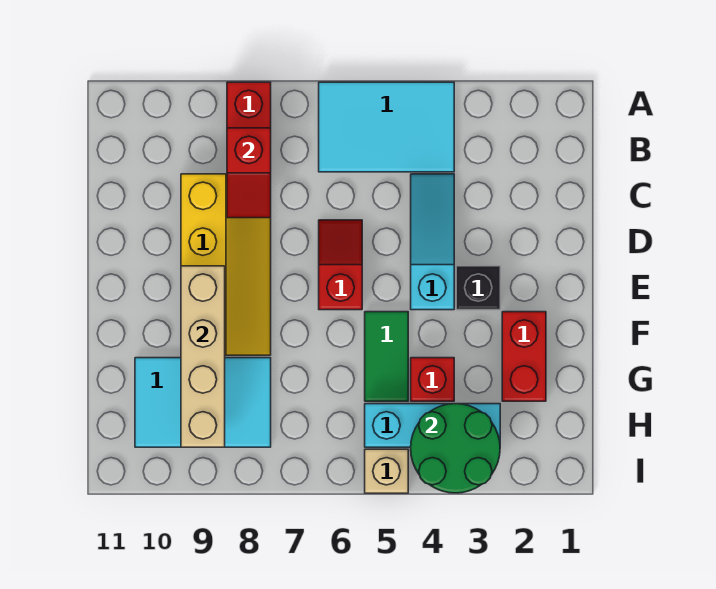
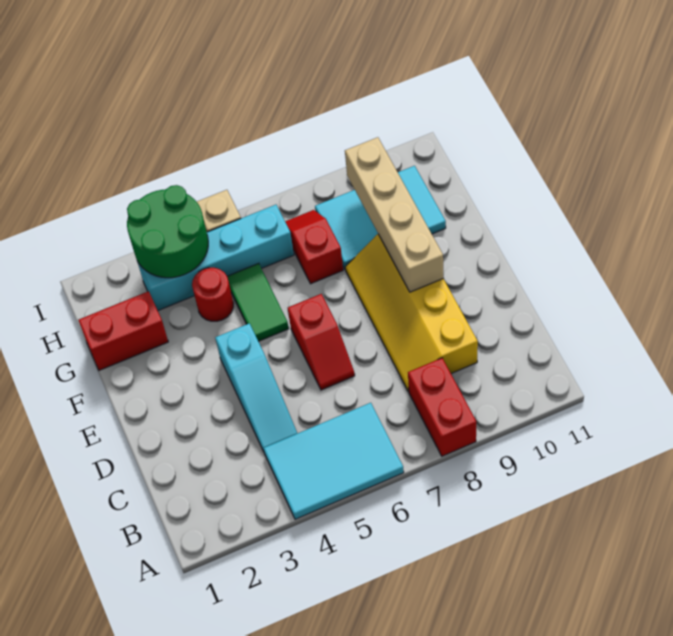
red 1x2 slope [227,128,271,218] -> red 1x2 slope moved to [285,210,343,284]
black 1x1 brick [456,266,500,310] -> none
red 1x2 brick [502,312,546,401] -> red 1x2 brick turned to [78,291,168,370]
red 1x1 brick [411,358,454,401] -> red 1x1 round brick [192,268,233,321]
cyan 1x3 brick [365,404,500,447] -> cyan 1x4 brick [137,205,294,310]

